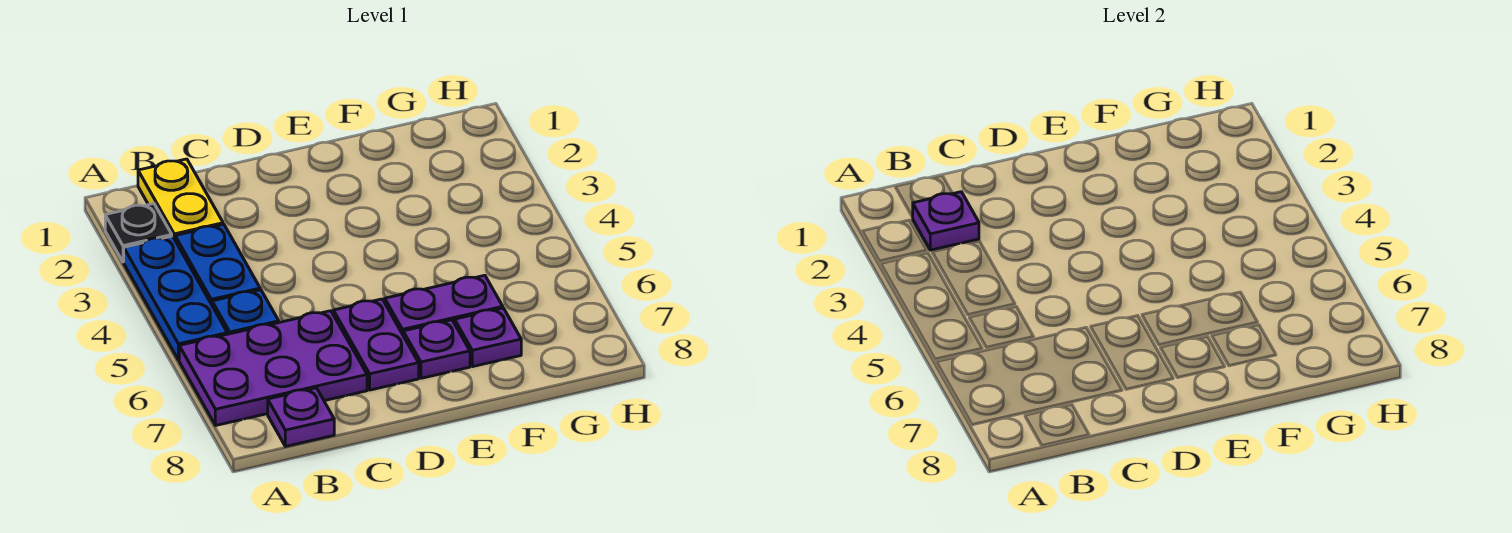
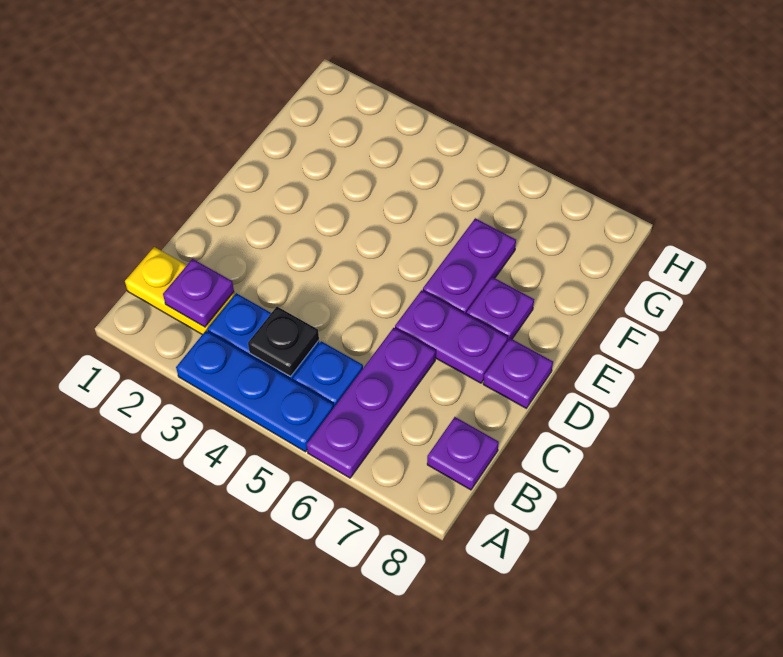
black 1x1 plate [105,204,172,262] -> black 1x1 plate moved to [248,307,319,376]
purple 2x3 plate [179,311,367,425] -> purple 1x3 plate [307,328,436,478]
purple 1x1 plate [455,308,521,367] -> purple 1x1 plate moved to [483,338,553,408]

